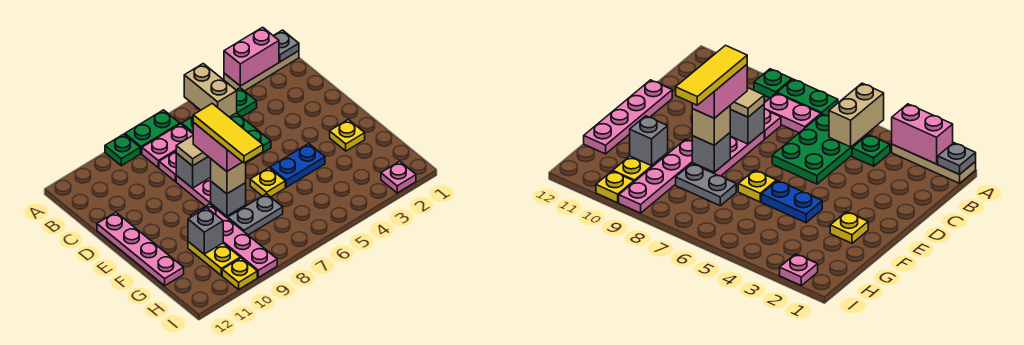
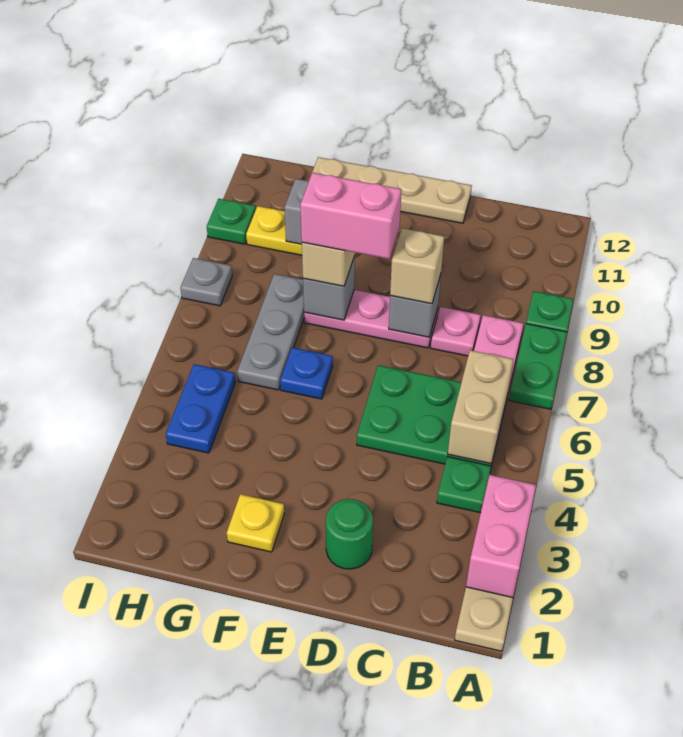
grey 1x1 plate [273,30,299,62] -> grey 1x1 plate moved to [180,258,232,306]
tan 1x2 brick [184,64,237,117] -> tan 1x2 brick turned to [448,350,513,464]
none -> green 1x1 round brick [326,499,373,569]
tan 1x1 tile [176,136,208,166] -> tan 1x1 brick [390,228,444,304]
pink 1x4 plate [97,212,184,286] -> tan 1x4 plate [312,157,472,223]
yellow 1x3 tile [193,104,263,163] -> none
blue 1x2 plate [270,144,325,187] -> blue 1x2 plate moved to [166,364,235,453]
yellow 1x1 plate [250,168,285,197] -> blue 1x1 plate [280,348,333,399]
pink 1x4 plate [191,204,277,277] -> none
grey 1x2 plate [228,194,283,235] -> grey 1x3 plate [237,274,304,390]
pink 1x1 plate [381,161,416,193] -> none
yellow 1x1 plate [222,258,257,289] -> green 1x1 plate [207,199,256,244]

